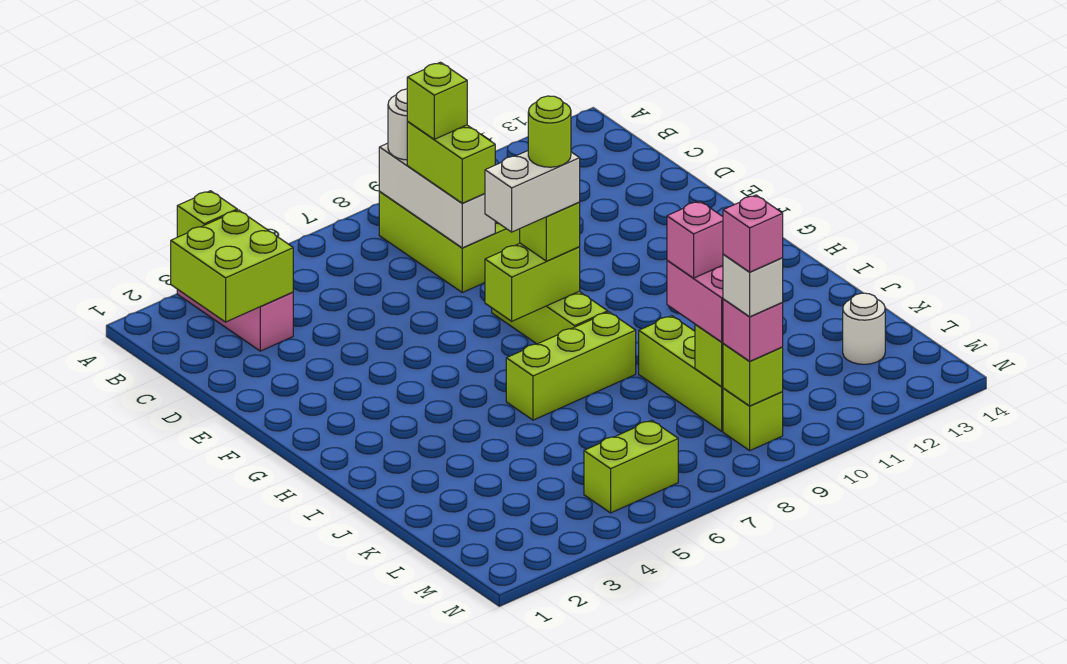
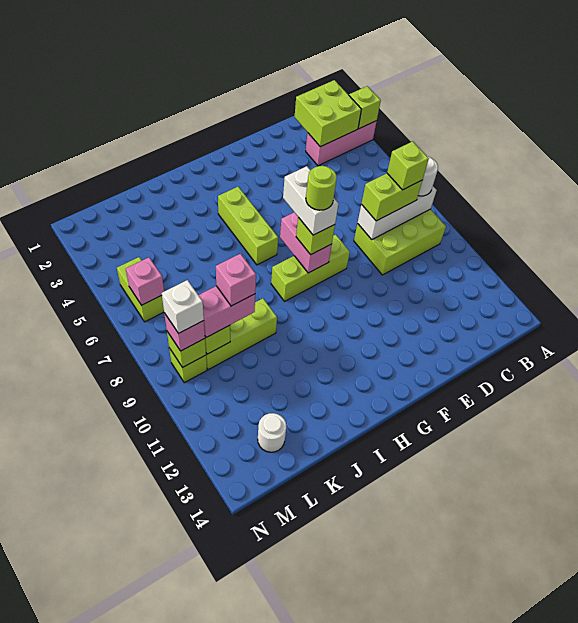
lime 1x2 brick [485,243,580,321] -> pink 1x2 brick [280,212,332,273]
lime 1x3 brick [506,312,636,420] -> lime 1x3 brick moved to [218,187,278,265]
pink 1x1 brick [723,195,783,272] -> pink 1x1 brick moved to [126,258,164,305]

